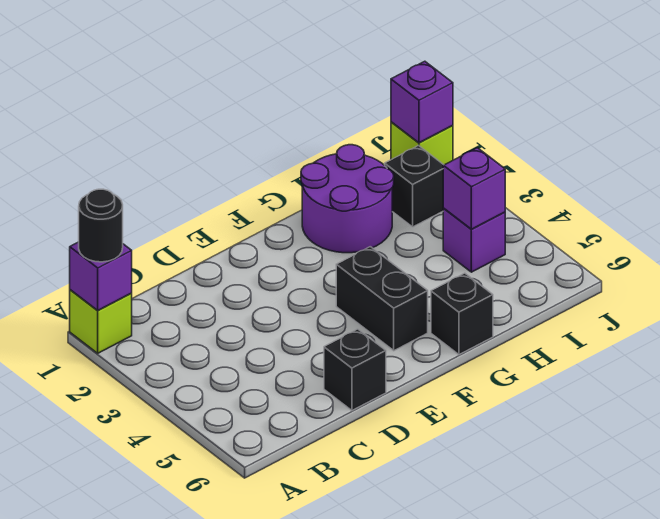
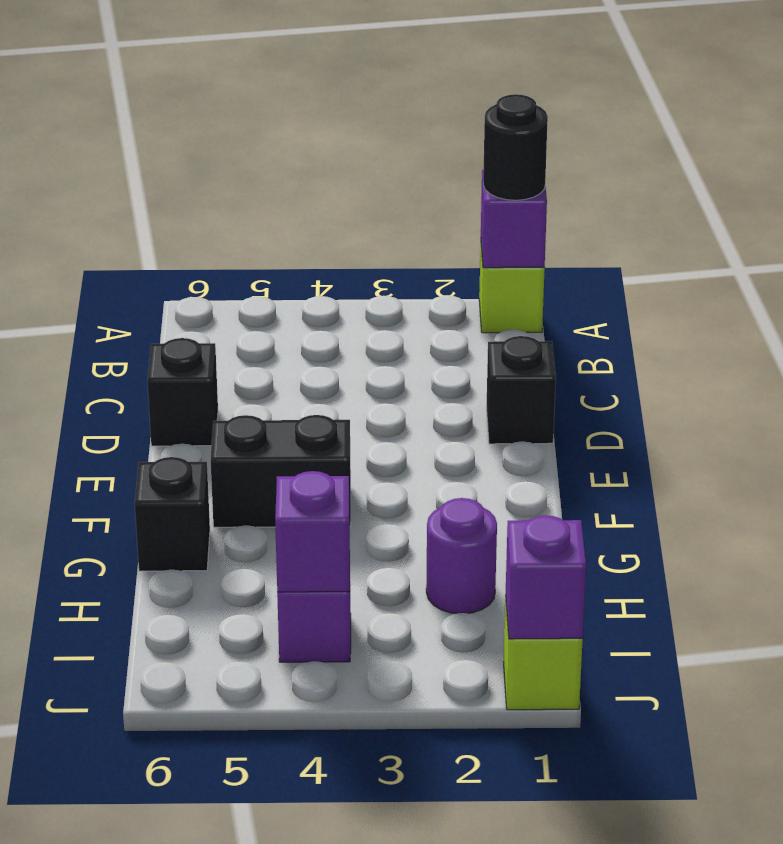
purple 2x2 round brick [301,145,394,253] -> purple 1x1 round brick [426,498,497,614]
black 1x1 brick [385,146,444,227] -> black 1x1 brick moved to [487,336,556,444]

